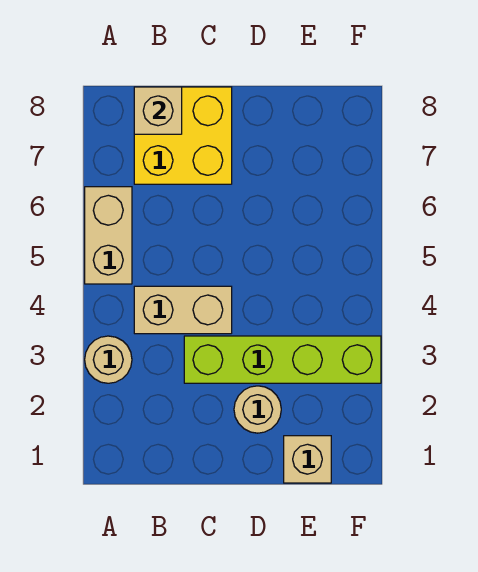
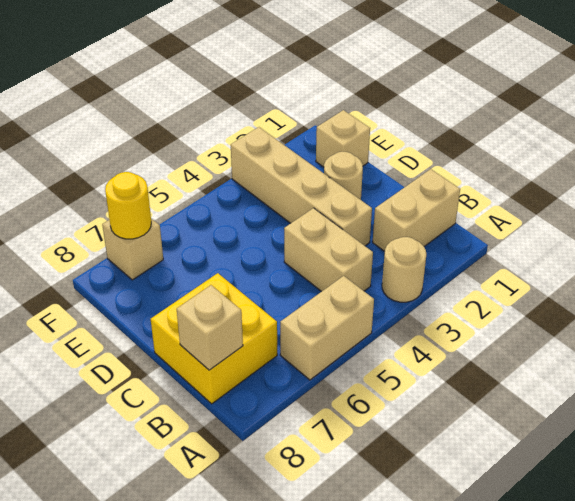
none -> tan 1x2 brick [373,169,460,251]
lime 1x4 brick [184,336,381,383] -> tan 1x4 brick [231,127,372,246]
none -> tan 1x1 brick [102,218,163,280]
none -> yellow 1x1 round brick [105,172,151,239]

